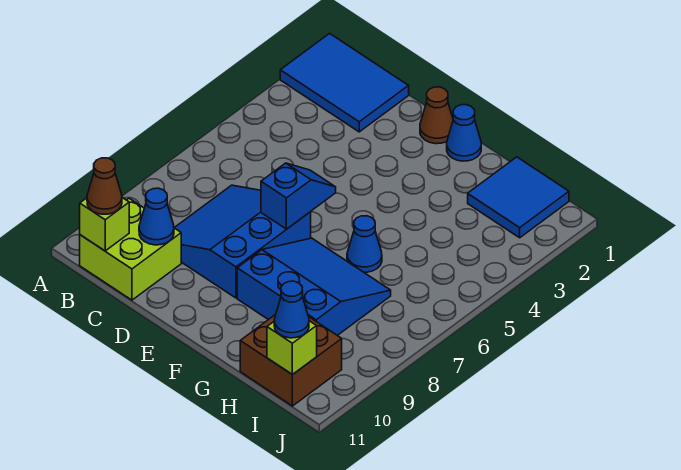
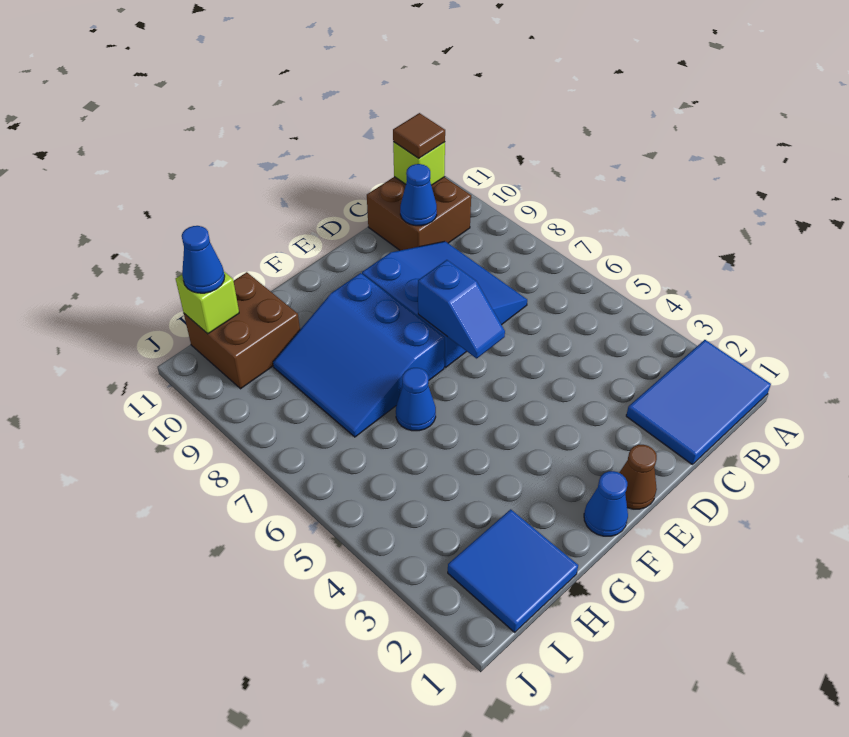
lime 2x2 brick [80,198,181,300] -> brown 2x2 brick [367,177,471,250]
brown 1x1 cone [87,158,122,214] -> brown 1x1 tile [393,113,445,158]
blue 3x3 slope [237,238,391,335] -> blue 3x3 slope turned to [273,273,445,437]

